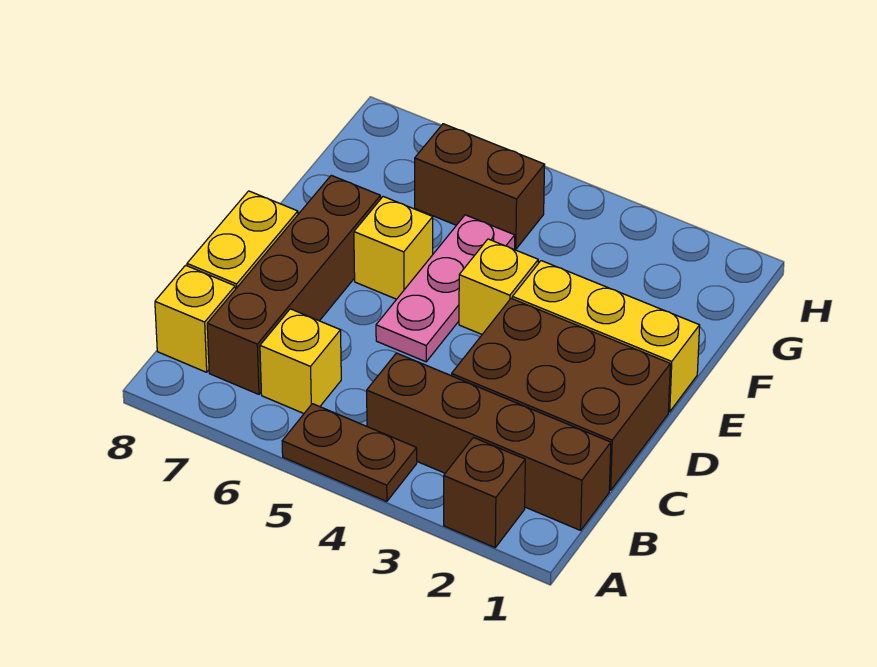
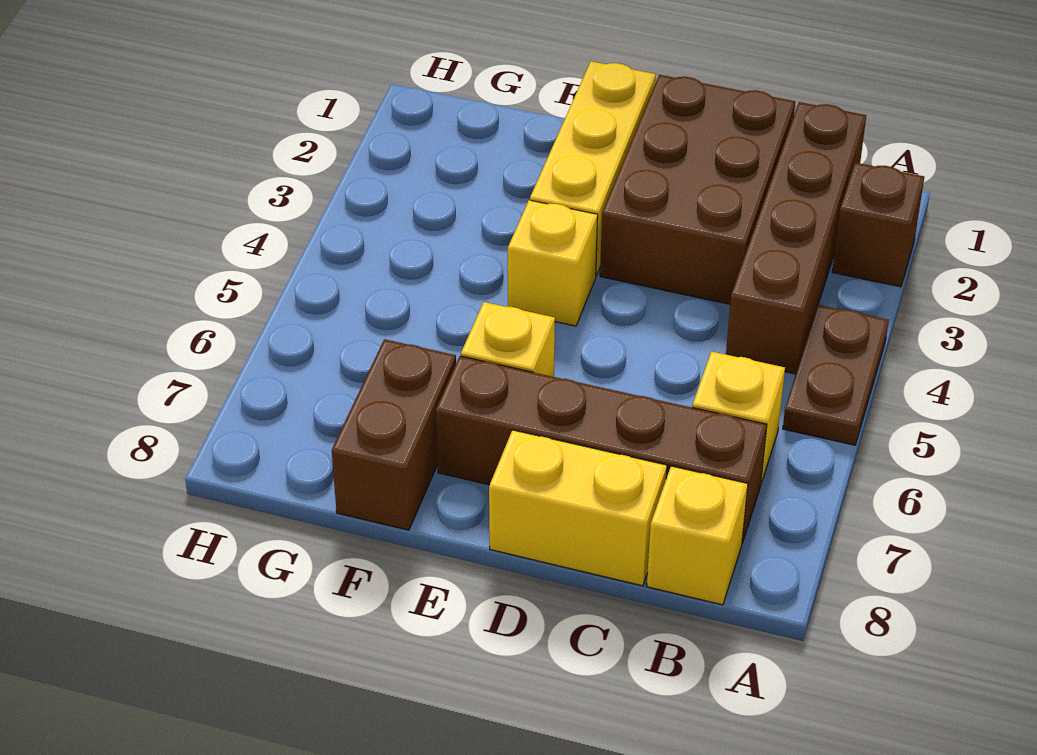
pink 1x3 plate [376,215,515,362] -> none
brown 1x2 brick [415,124,545,249] -> brown 1x2 brick moved to [332,339,456,530]

